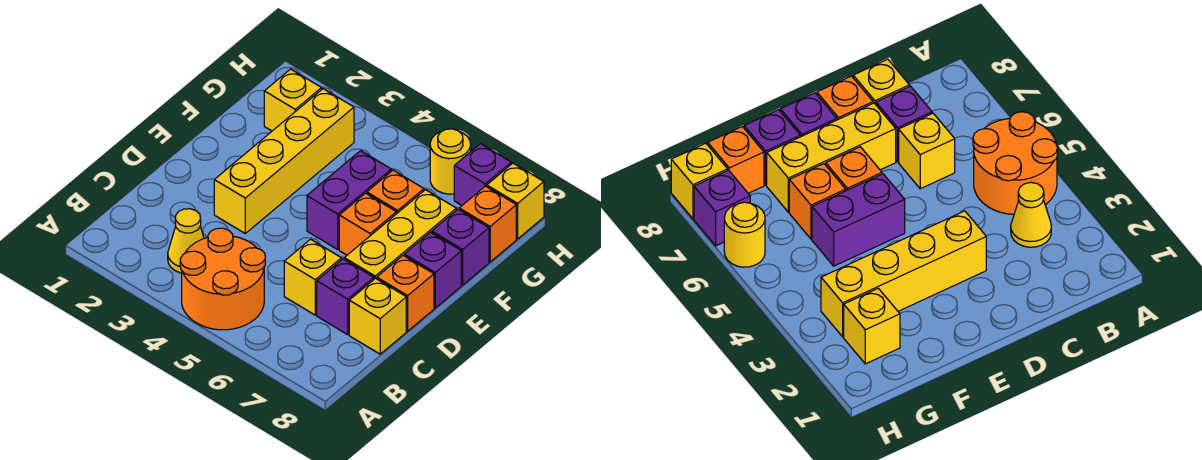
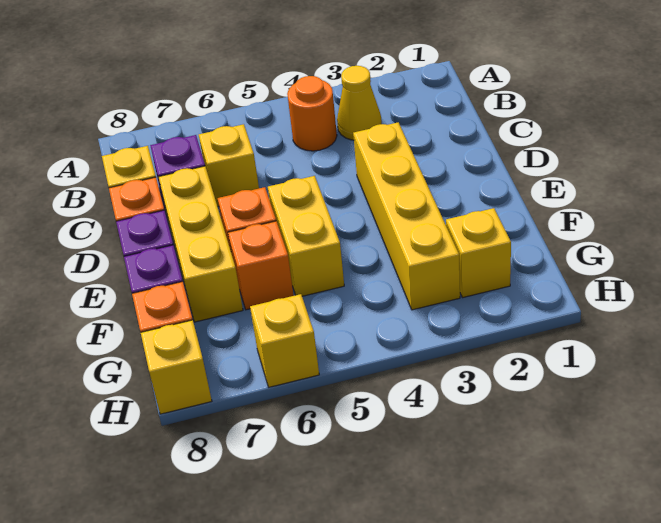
orange 2x2 round brick [180,228,265,330] -> orange 1x1 round brick [287,76,337,151]
purple 1x2 brick [307,151,391,249] -> yellow 1x2 brick [268,176,344,296]
yellow 1x1 round brick [430,129,471,194] -> yellow 1x1 brick [250,294,319,387]
purple 1x1 brick [454,144,511,205] -> none

